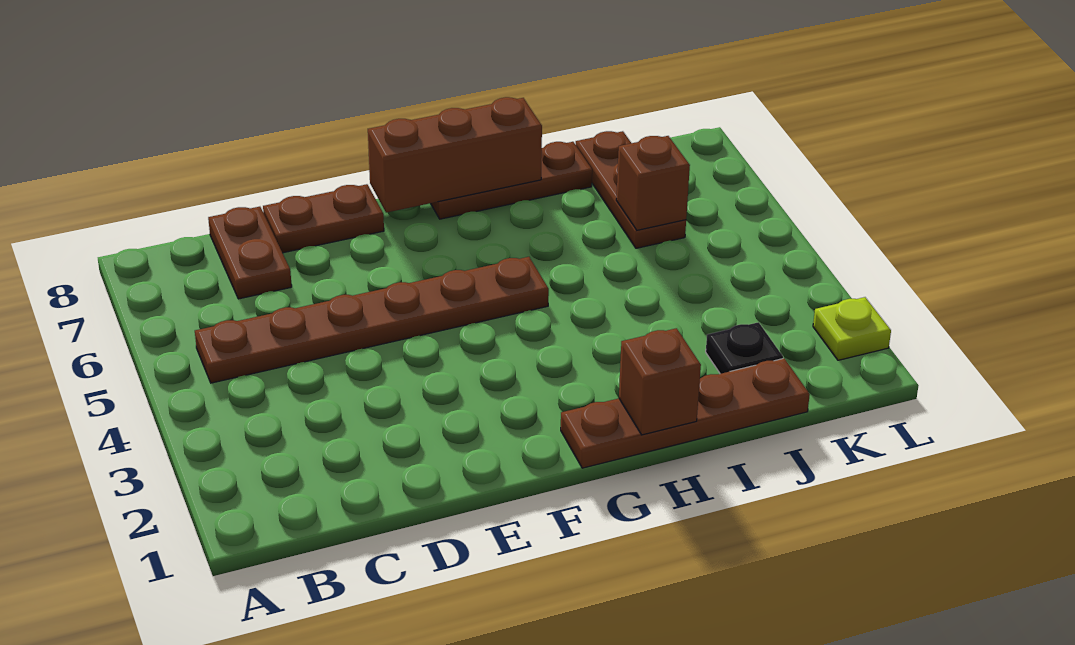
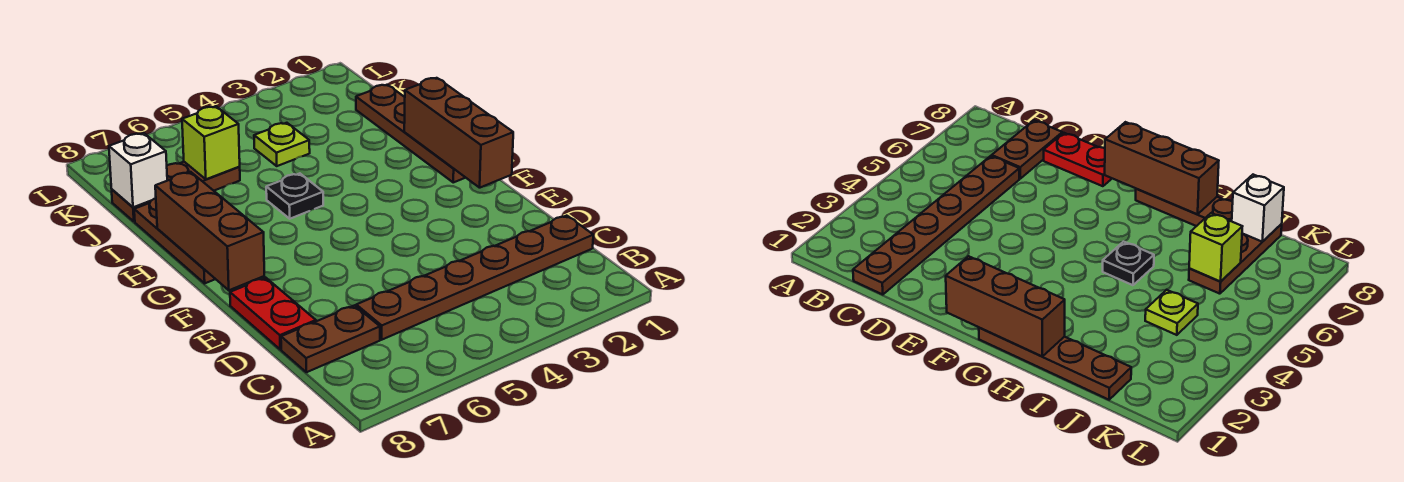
brown 1x6 plate [195,257,549,383] -> brown 1x6 plate turned to [356,216,593,340]
brown 1x2 plate [263,184,384,253] -> red 1x2 plate [230,278,316,349]
brown 1x1 brick [619,328,701,435] -> brown 1x3 brick [404,78,513,188]
black 1x1 plate [706,322,783,374] -> black 1x1 plate moved to [266,173,323,219]
brown 1x1 brick [616,136,690,230] -> lime 1x1 brick [182,106,240,179]
none -> white 1x1 brick [109,133,167,207]
lime 1x1 plate [813,297,891,360] -> lime 1x1 plate moved to [254,123,310,166]

